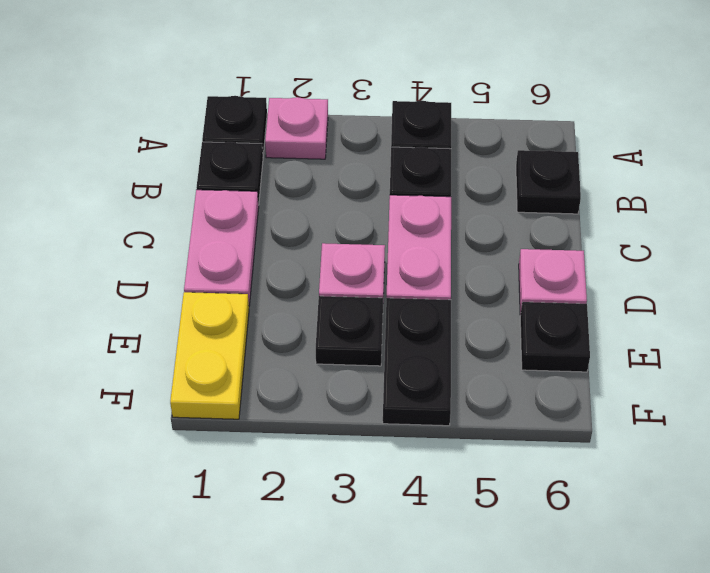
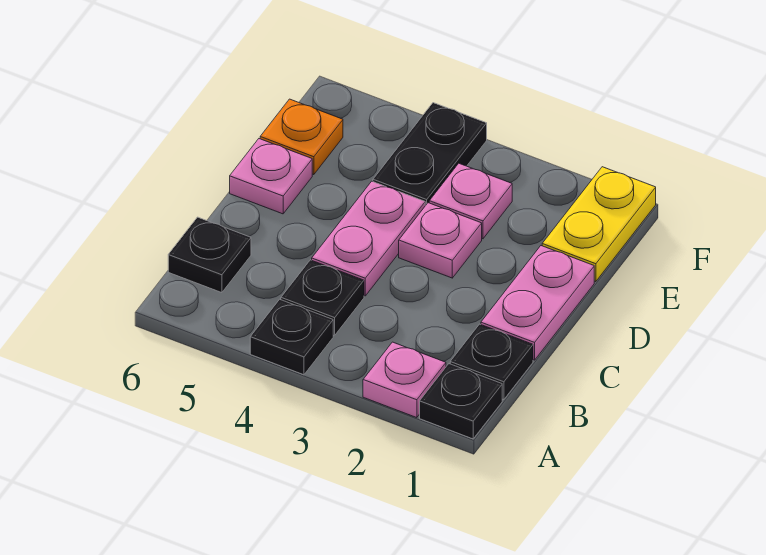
black 1x1 plate [316,296,383,366] -> pink 1x1 plate [429,163,512,239]
black 1x1 plate [520,302,590,372] -> orange 1x1 plate [260,99,343,175]

